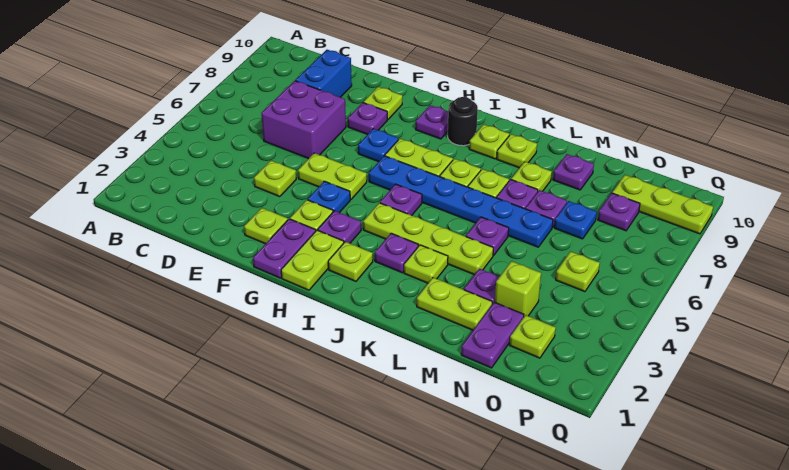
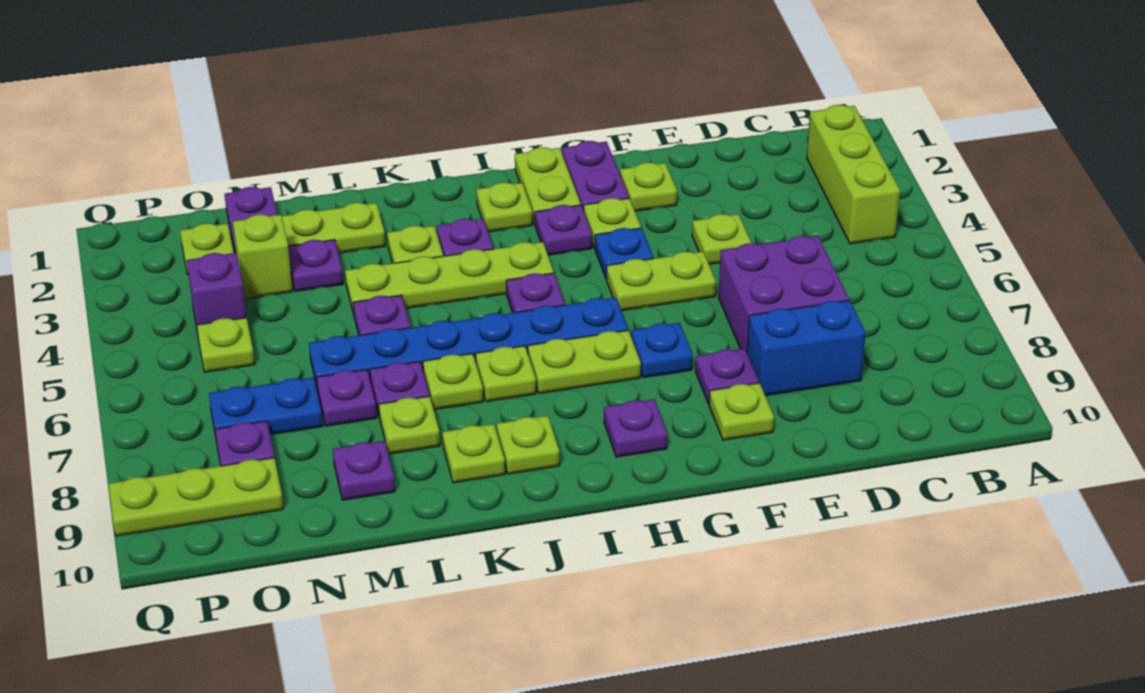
none -> lime 1x3 brick [807,105,900,244]
blue 1x2 brick [295,50,352,97] -> blue 1x2 brick turned to [747,300,866,396]
black 1x1 round brick [448,97,478,146] -> none
blue 1x1 plate [554,201,597,239] -> blue 1x2 plate [209,377,323,436]
none -> purple 1x1 brick [187,253,246,333]

